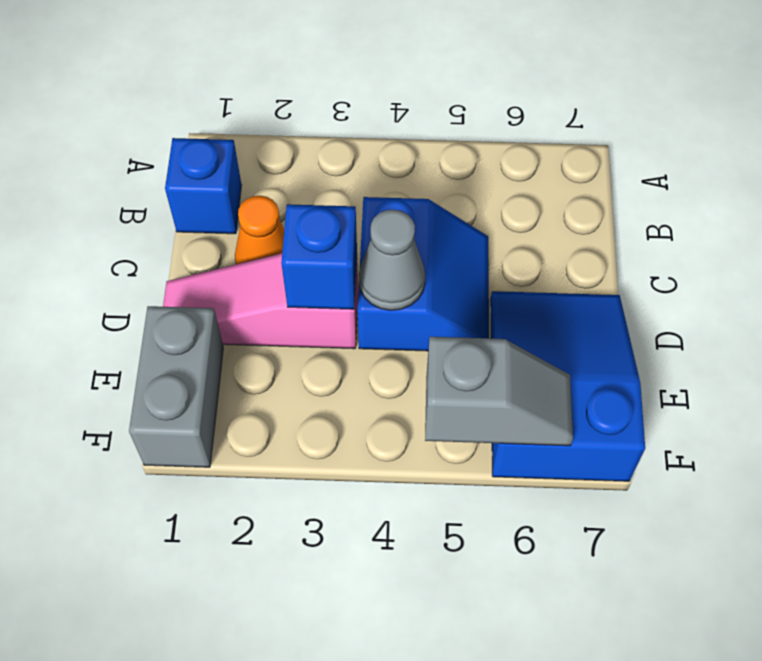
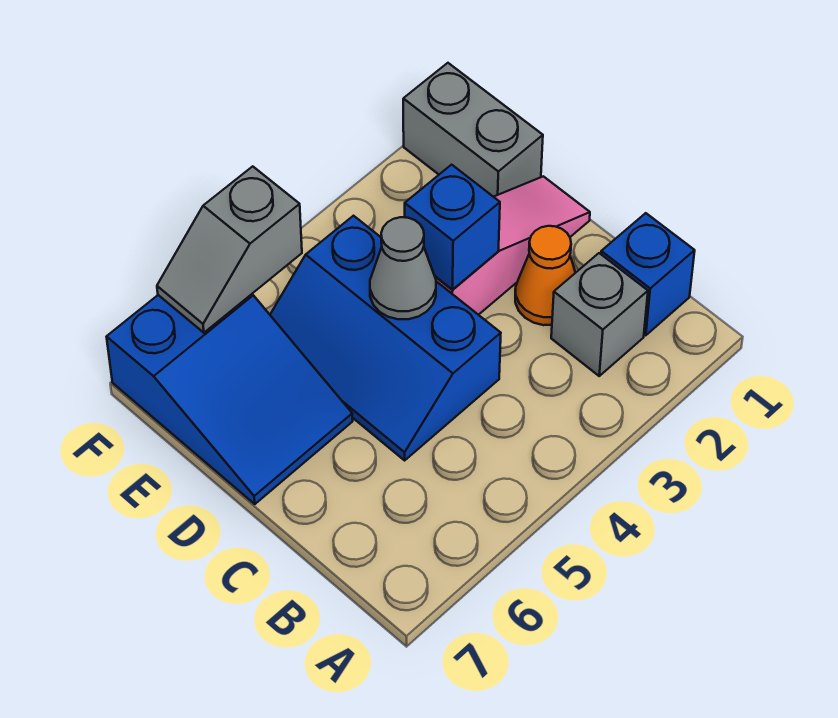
none -> grey 1x1 brick [551,253,648,376]
blue 2x2 slope [358,197,489,351] -> blue 2x3 slope [270,216,501,460]

